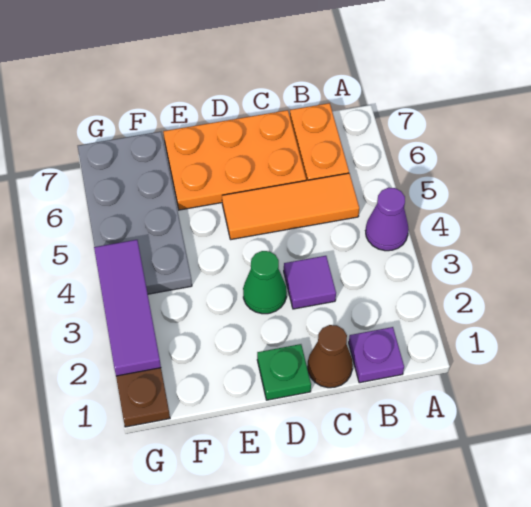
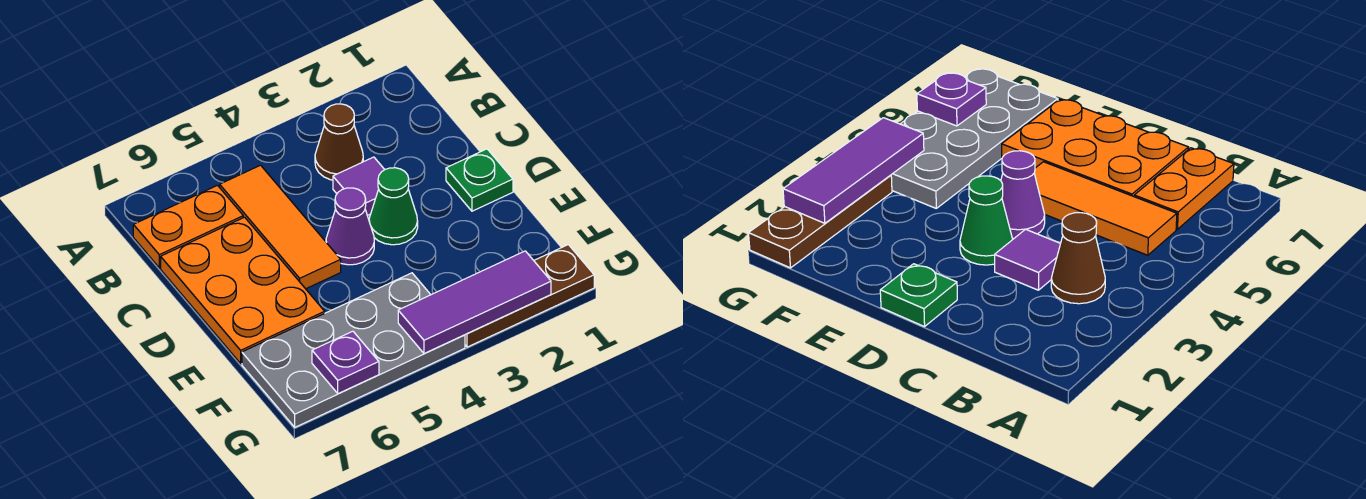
purple 1x1 cone [366,188,409,251] -> purple 1x1 cone moved to [326,188,374,265]
purple 1x1 plate [349,327,404,383] -> purple 1x1 plate moved to [312,331,379,394]
brown 1x1 cone [308,325,353,388] -> brown 1x1 cone moved to [315,104,363,180]

